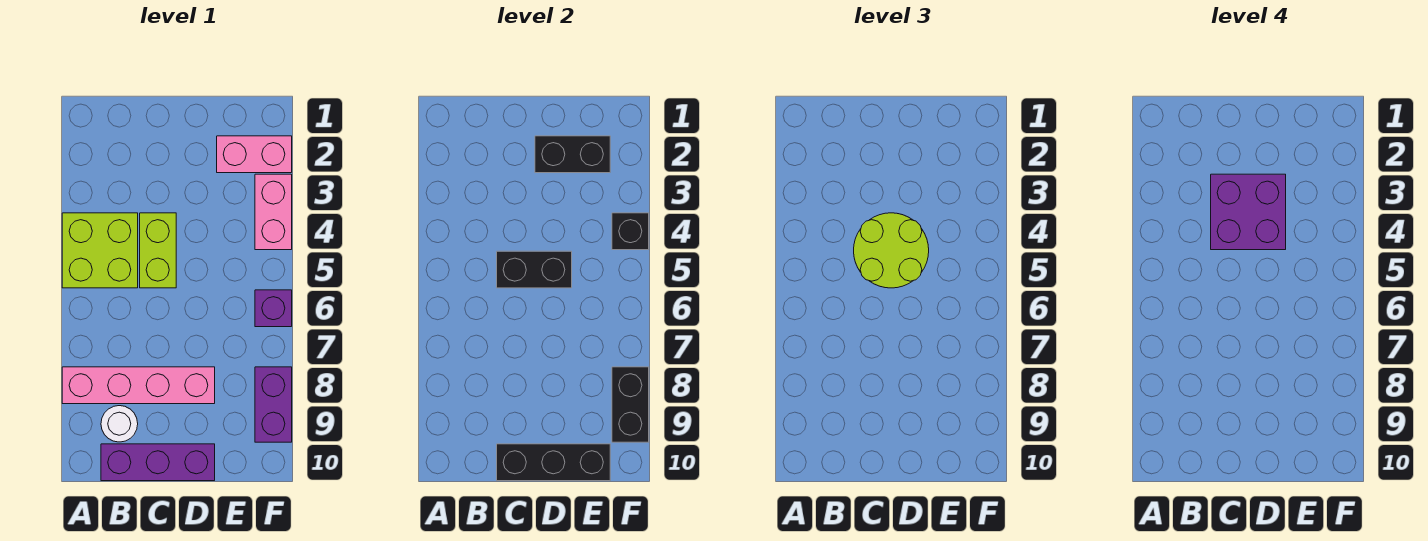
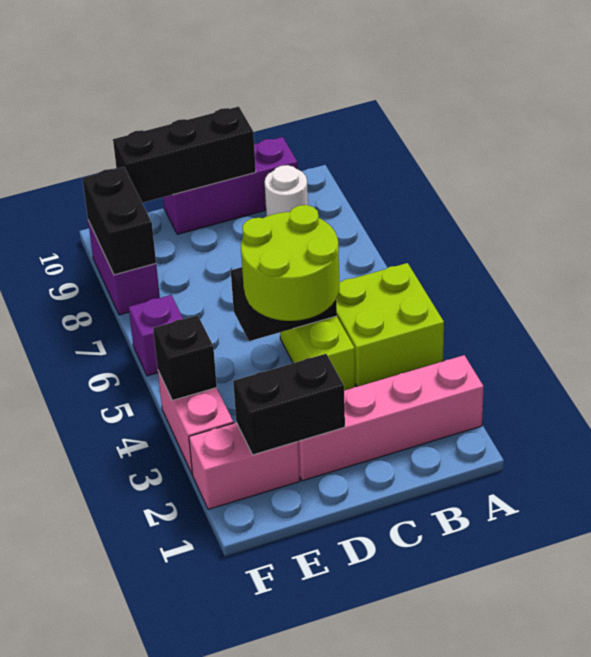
pink 1x4 brick [62,367,215,404] -> pink 1x4 brick moved to [298,355,484,481]
purple 2x2 brick [1211,174,1286,250] -> none

